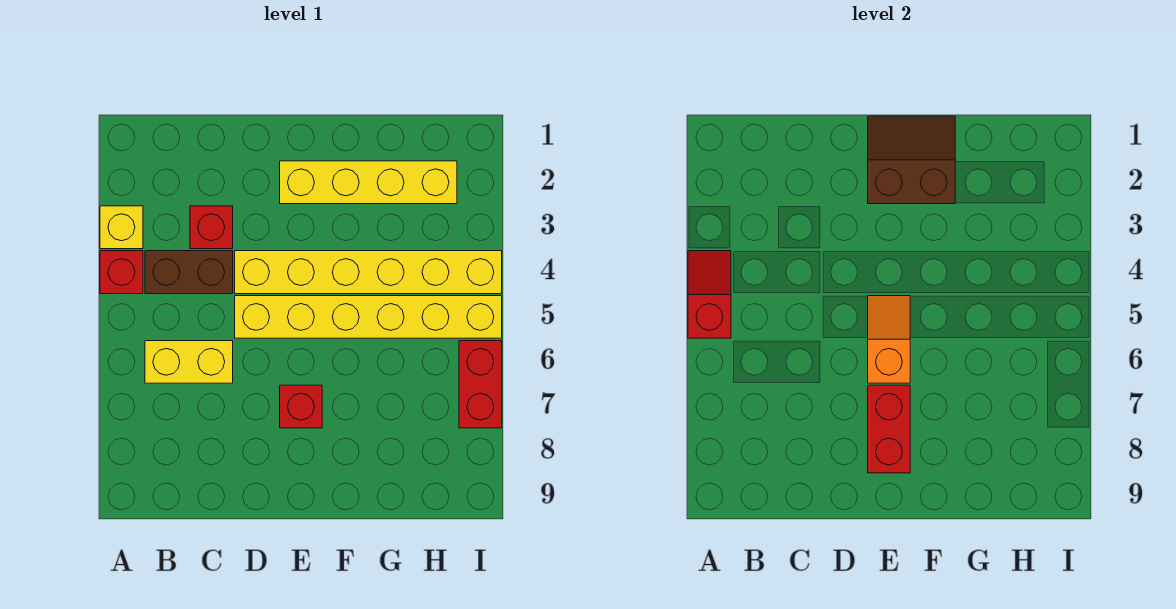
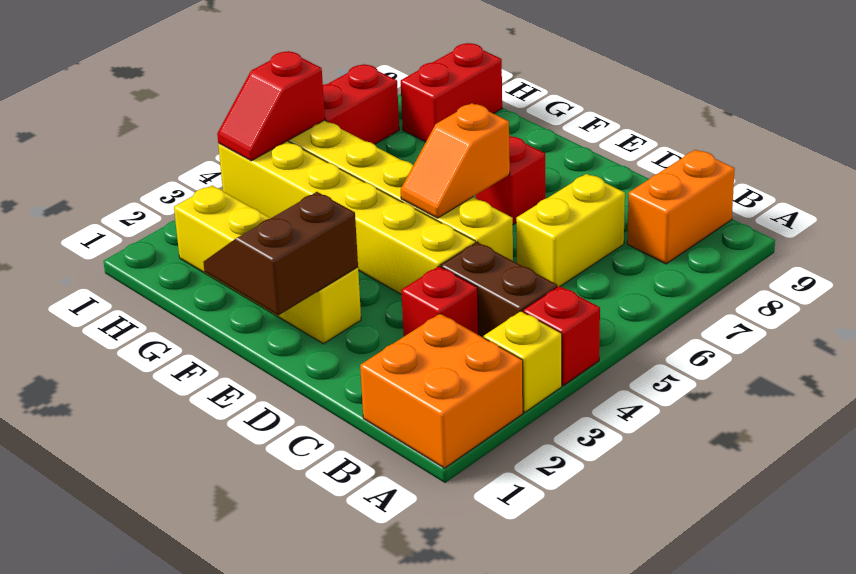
none -> orange 2x2 brick [360,314,523,468]
red 1x2 slope [688,251,731,338] -> red 1x2 slope moved to [217,51,325,161]
yellow 1x2 brick [145,341,233,383] -> yellow 1x2 brick turned to [516,174,625,287]
none -> orange 1x2 brick [627,150,735,264]
brown 2x2 slope [868,116,955,204] -> brown 2x2 slope turned to [203,192,358,315]
red 1x2 brick [868,385,910,473] -> red 1x2 brick moved to [401,43,502,142]

